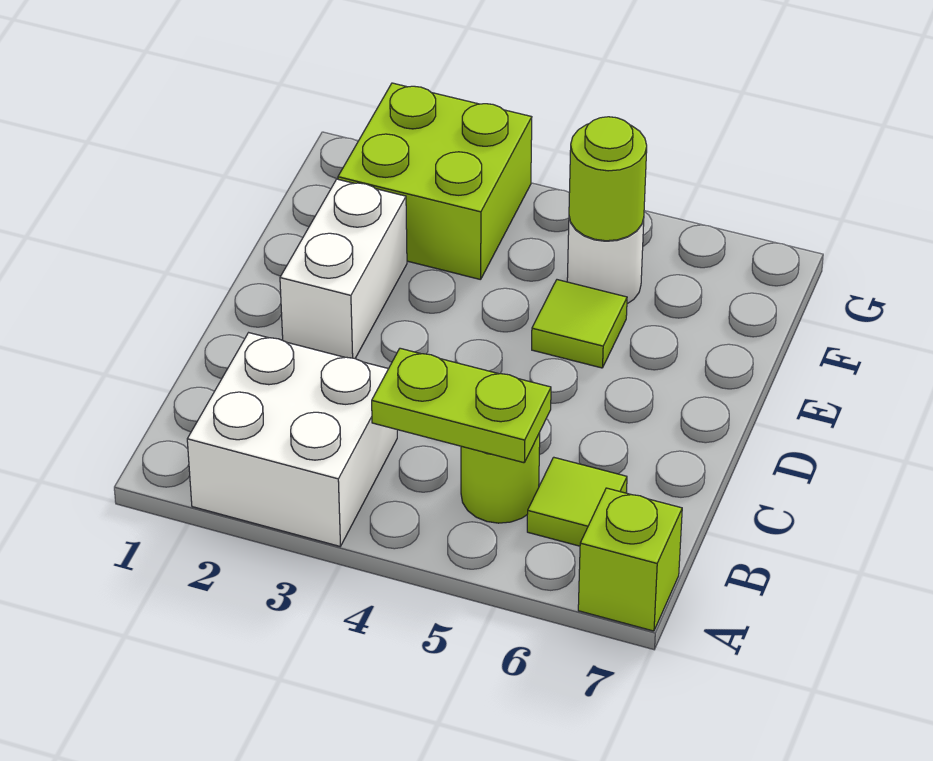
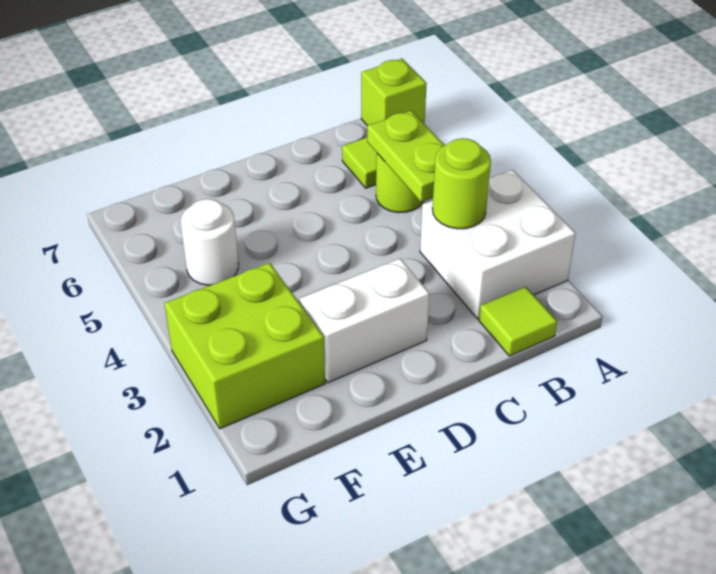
lime 1x1 tile [532,280,627,368] -> lime 1x1 tile moved to [479,287,557,356]
lime 1x1 round brick [569,117,647,241] -> lime 1x1 round brick moved to [432,138,491,229]

